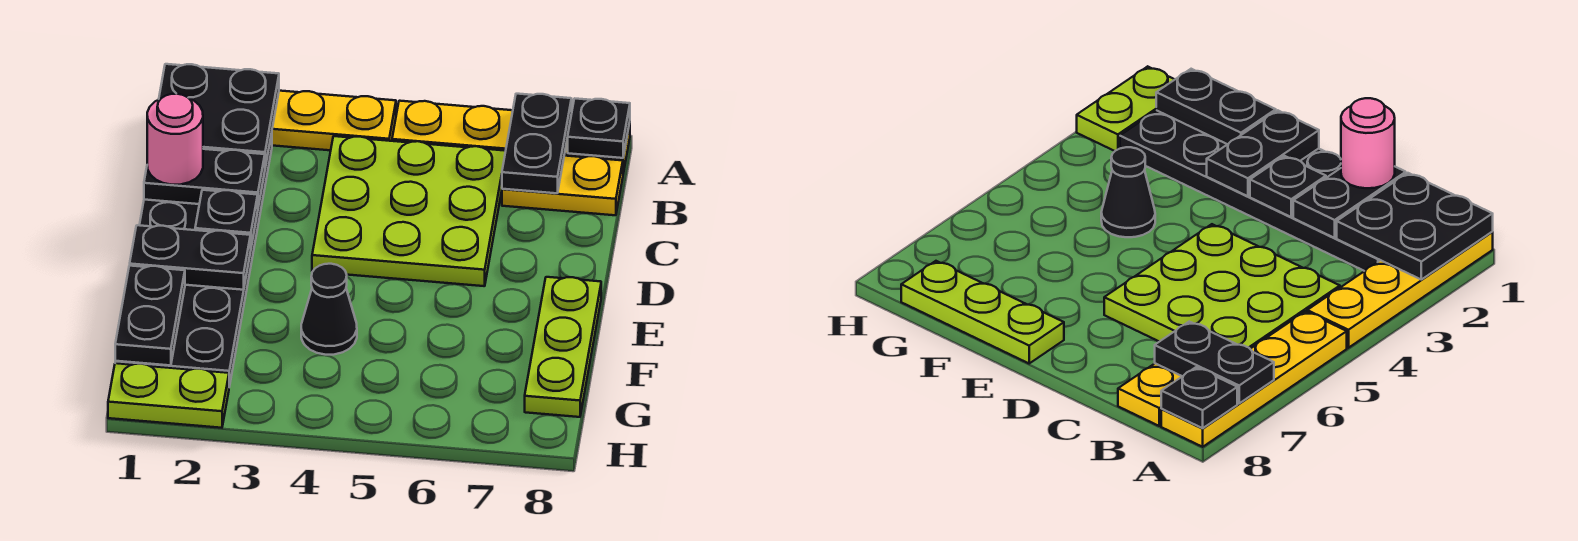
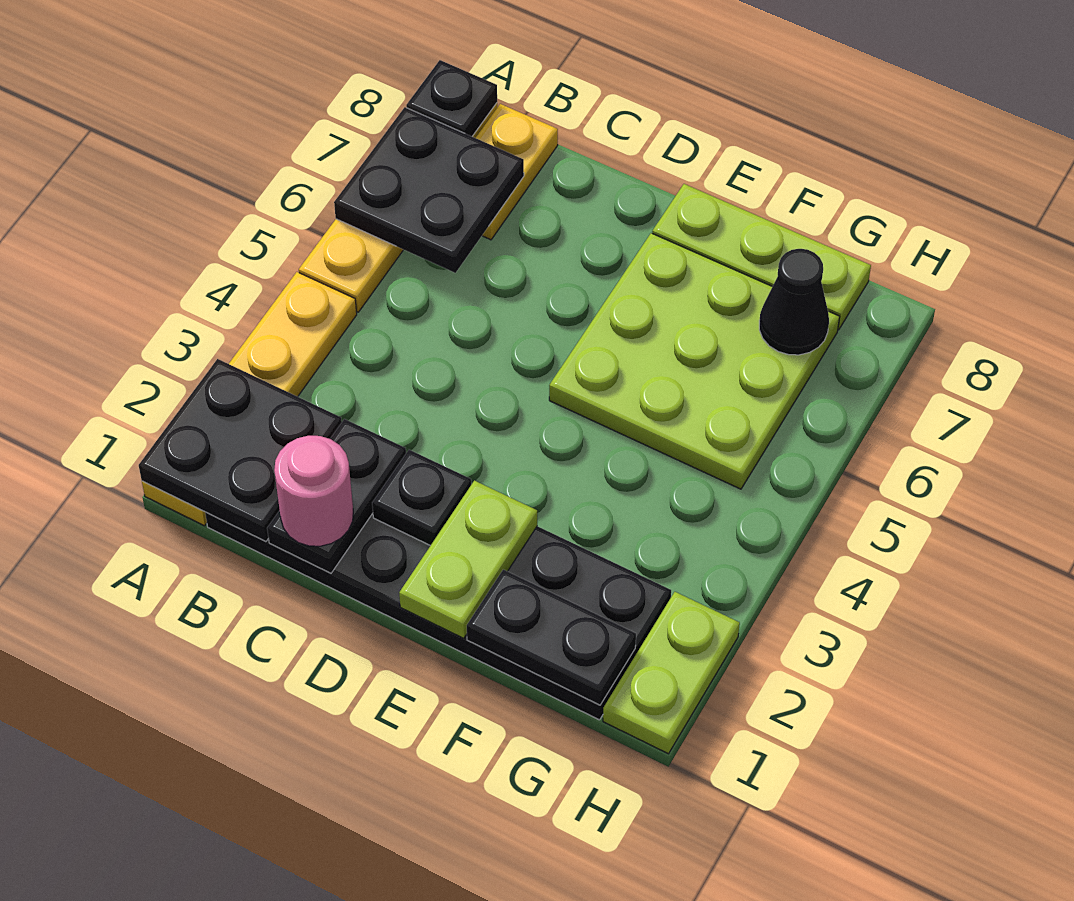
black 1x2 plate [502,94,572,193] -> black 2x2 plate [334,107,524,273]
lime 3x3 plate [312,136,506,286] -> lime 3x3 plate moved to [549,233,840,489]
black 1x2 plate [130,225,251,290] -> lime 1x2 plate [399,481,537,638]
black 1x1 cone [301,264,357,355] -> black 1x1 cone moved to [759,249,829,355]

